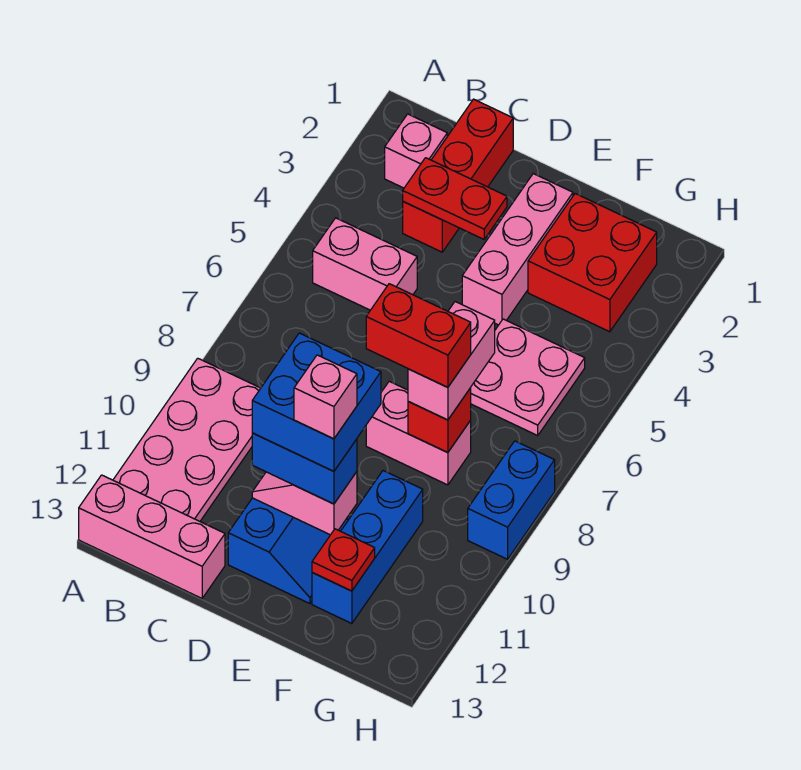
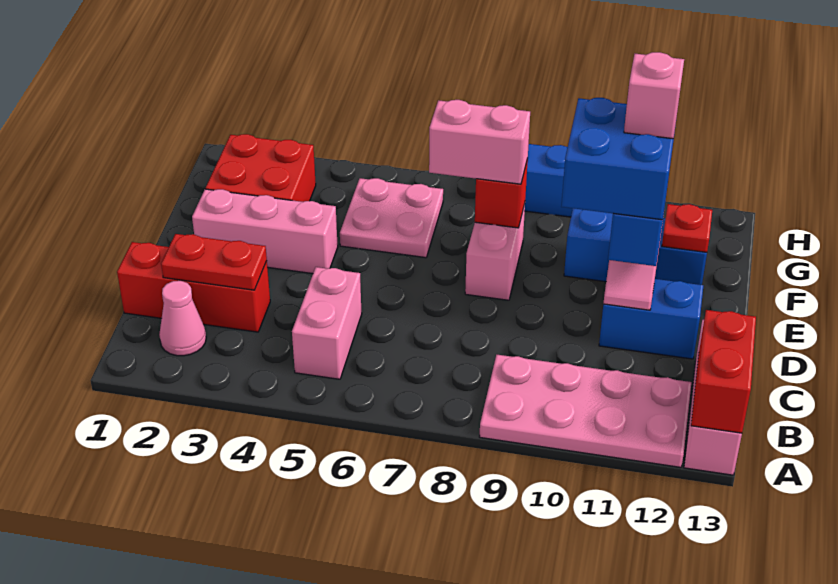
pink 1x1 brick [385,114,447,188] -> pink 1x1 cone [159,281,206,356]
red 1x2 plate [403,158,507,239] -> red 1x2 plate turned to [161,234,267,290]
red 1x2 brick [366,284,471,387] -> red 1x2 brick moved to [691,310,756,433]

